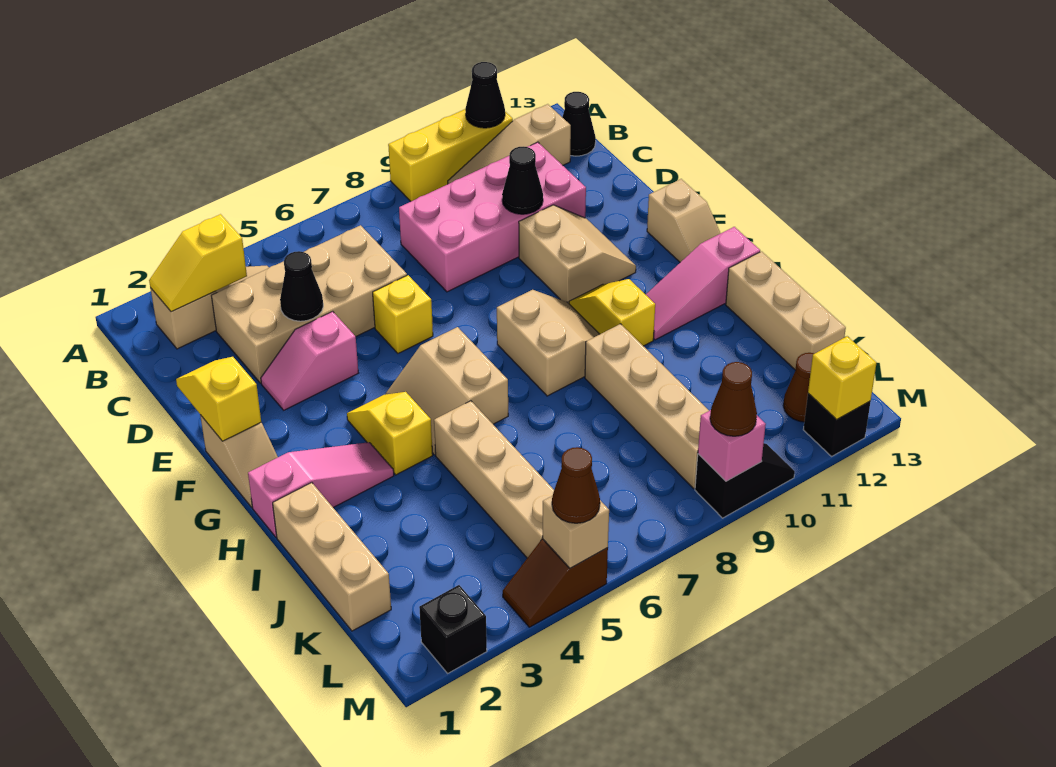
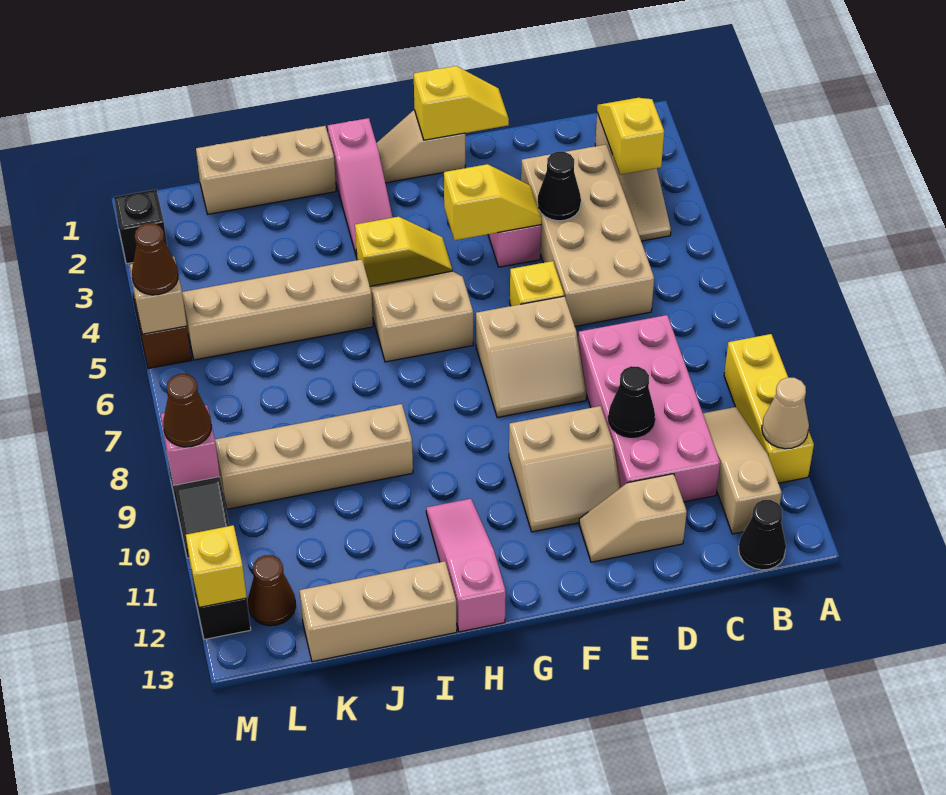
black 1x1 cone [465,62,505,128] -> tan 1x1 cone [762,378,809,449]
tan 1x2 slope [647,179,721,262] -> tan 1x2 slope moved to [579,474,687,562]
tan 2x2 slope [497,290,600,396] -> tan 2x2 slope moved to [476,296,586,418]
yellow 1x2 slope [569,279,655,346] -> yellow 1x2 slope moved to [444,164,541,240]

